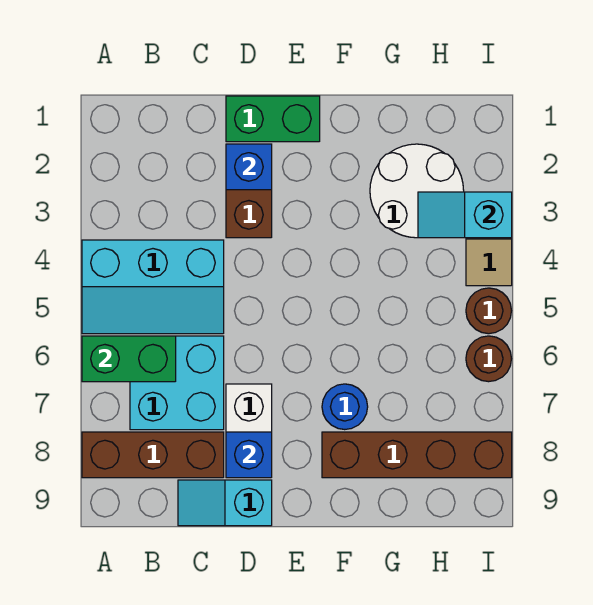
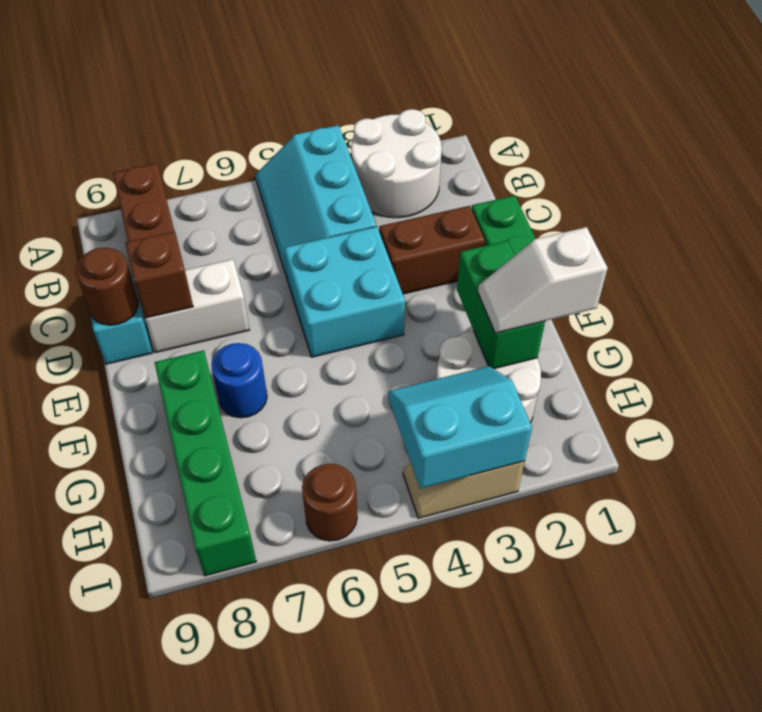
none -> white 2x2 round brick [351,109,442,218]
green 1x2 brick [82,336,176,382] -> green 1x2 brick moved to [457,241,545,369]
cyan 2x2 brick [130,336,224,430] -> cyan 2x2 brick moved to [284,227,405,357]
blue 1x1 brick [226,144,272,190] -> none
blue 1x1 brick [226,432,272,478] -> brown 1x1 brick [125,231,193,318]
brown 1x4 brick [322,432,512,478] -> green 1x4 brick [155,350,256,576]
none -> white 1x2 slope [478,227,608,333]
cyan 1x2 slope [418,192,512,238] -> cyan 2x2 slope [388,366,532,489]
brown 1x1 round brick [466,288,511,334] -> brown 1x1 round brick moved to [76,248,138,325]

